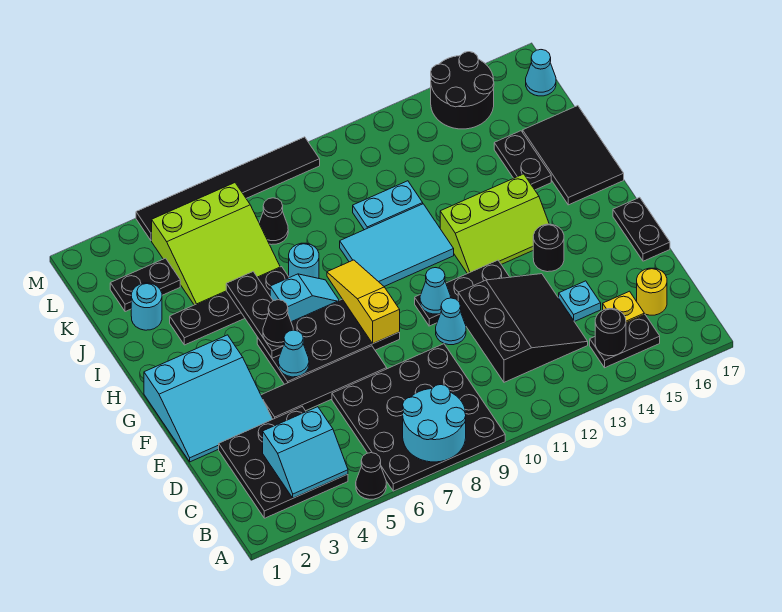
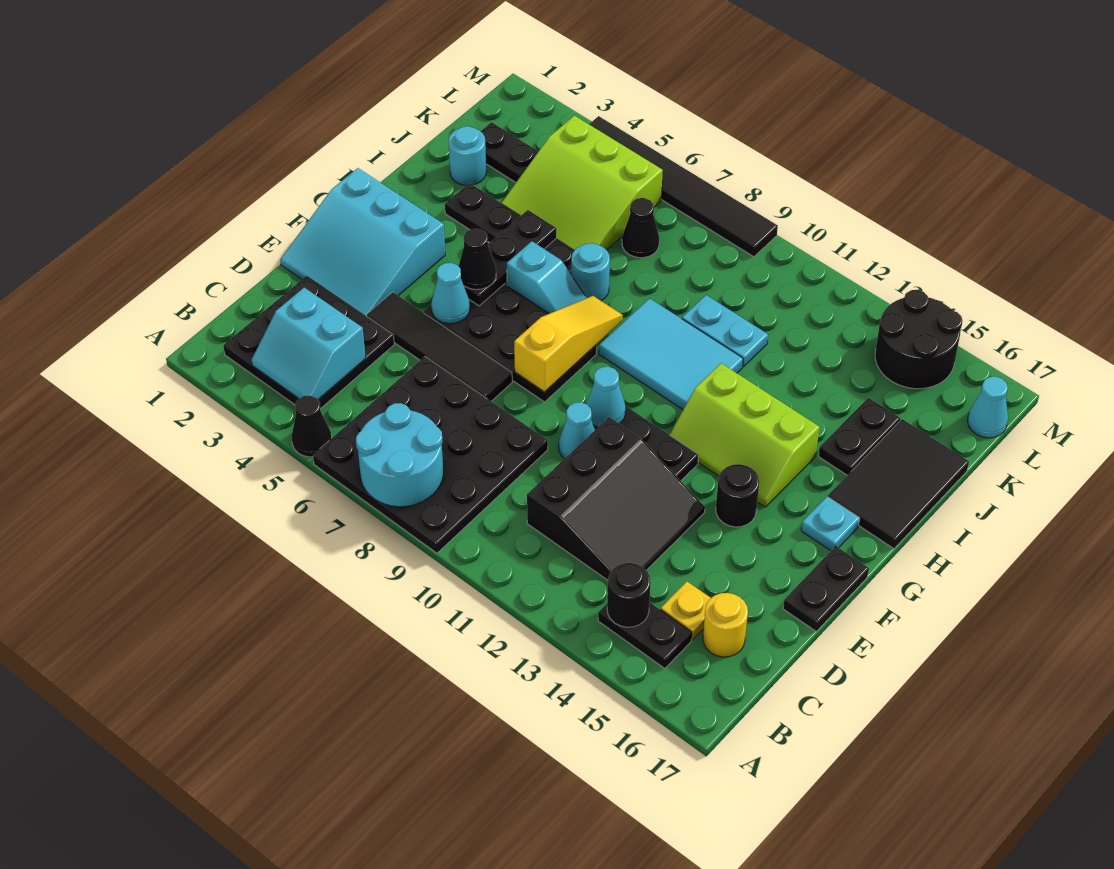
cyan 1x1 plate [559,281,601,322] -> cyan 1x1 plate moved to [801,497,860,551]

